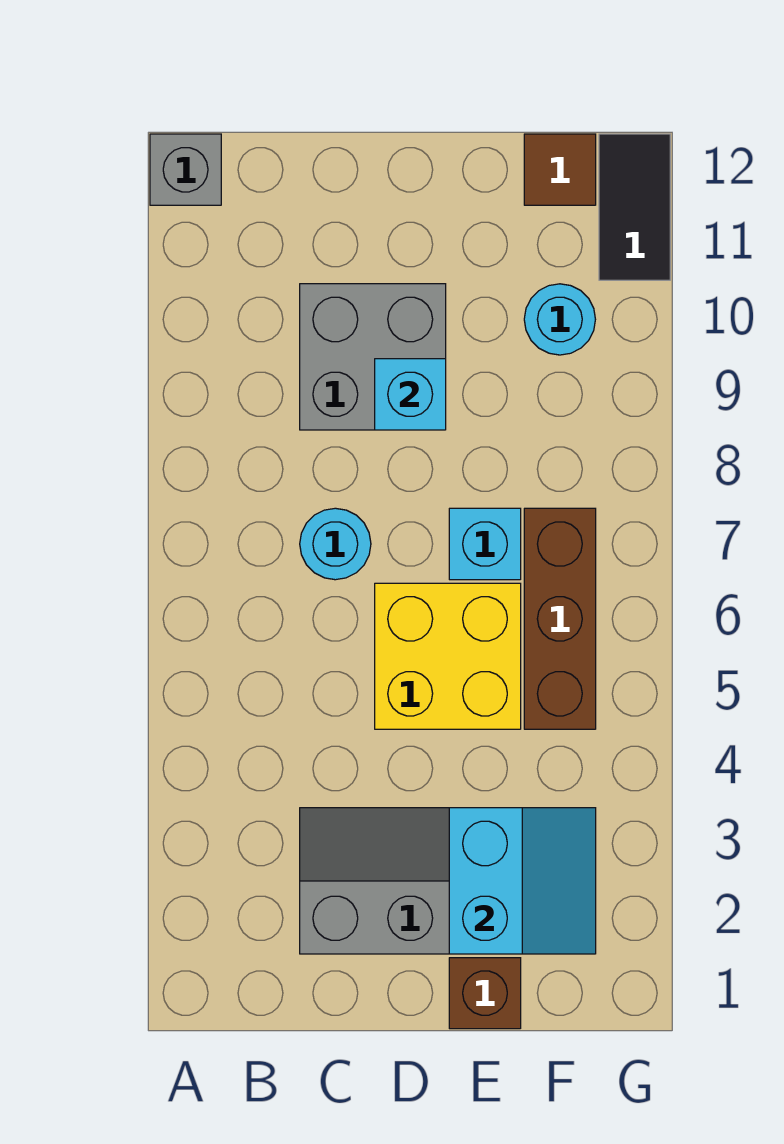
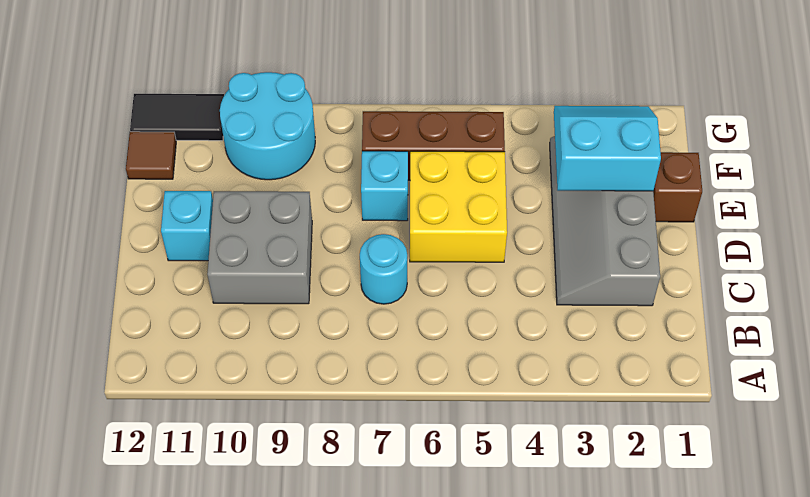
grey 1x1 brick [150,134,221,205] -> none
cyan 1x1 brick [375,359,446,430] -> cyan 1x1 brick moved to [161,191,213,261]
cyan 1x1 round brick [524,284,595,355] -> cyan 2x2 round brick [220,72,315,180]

